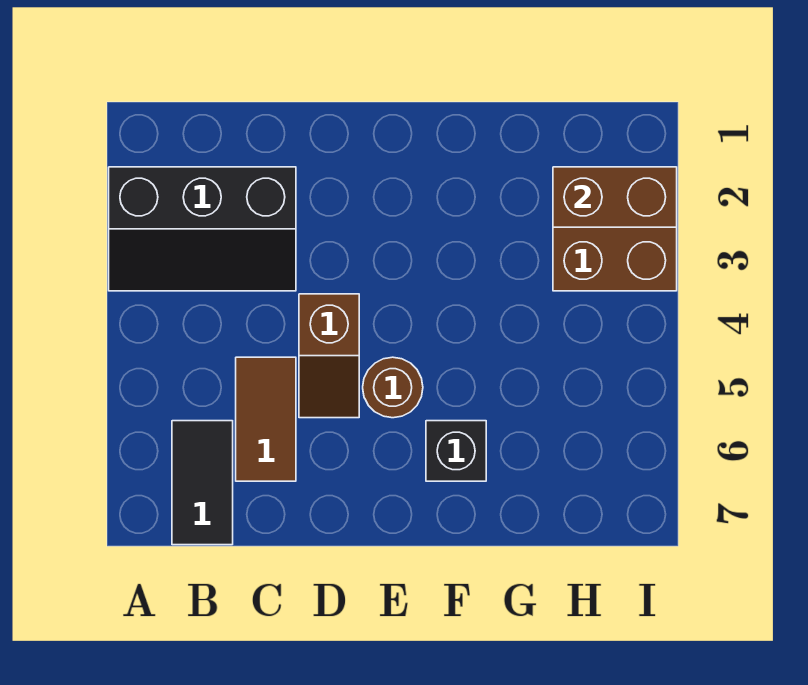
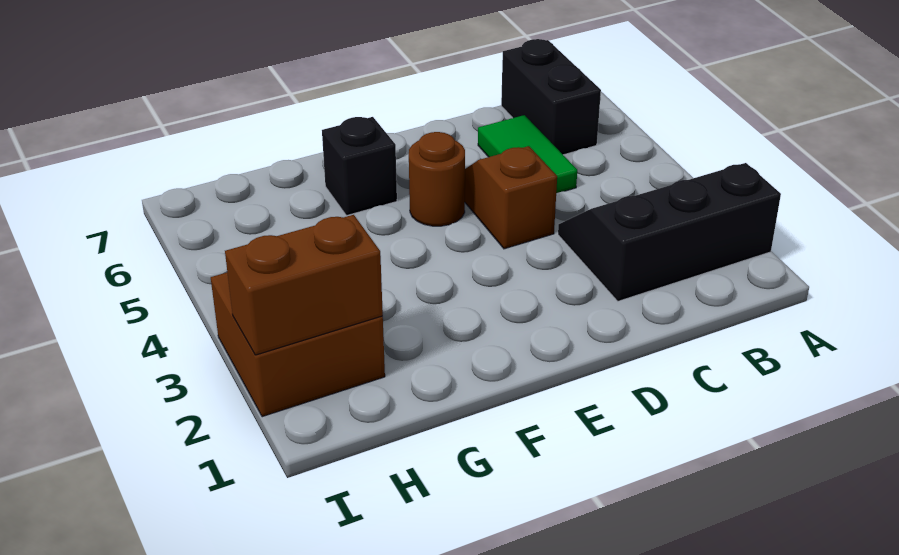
black 1x2 tile [172,421,233,545] -> black 1x2 brick [501,39,601,155]
brown 1x2 tile [236,357,296,481] -> green 1x2 tile [478,115,577,193]

